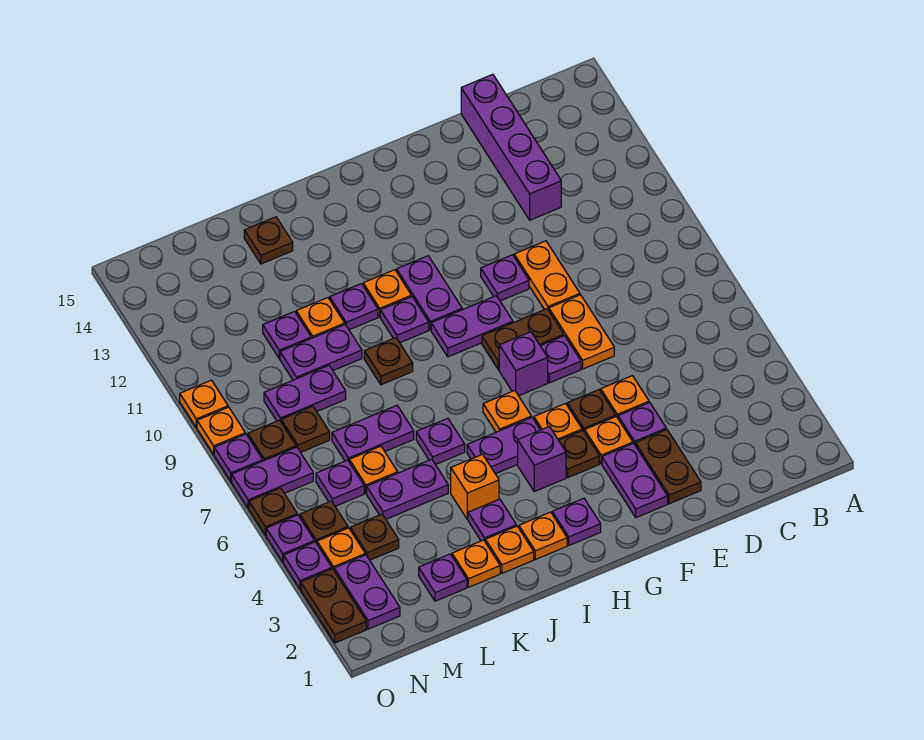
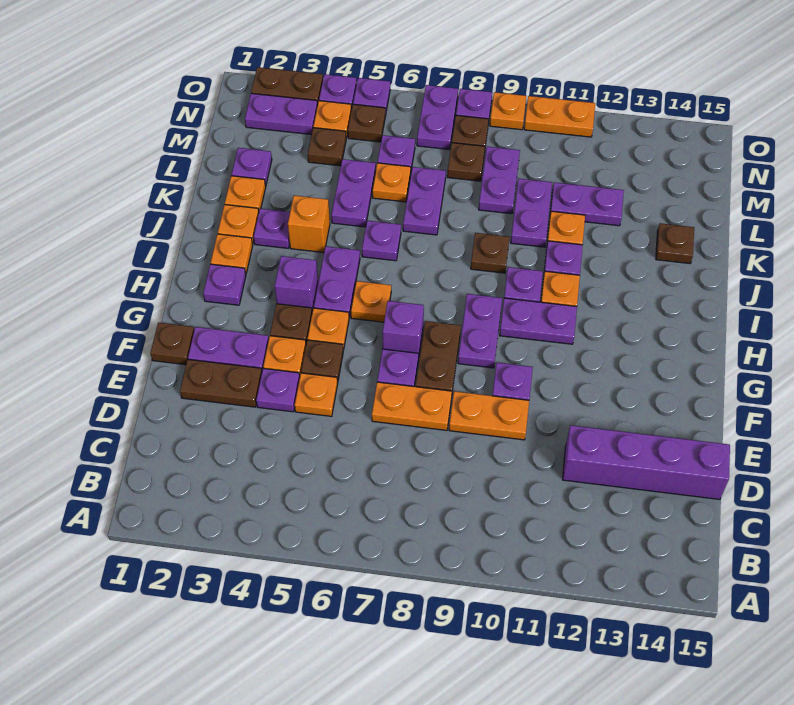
purple 1x1 plate [263,312,311,359] -> purple 1x2 plate [550,182,624,226]
brown 1x1 plate [249,488,297,535] -> brown 1x1 plate moved to [150,323,194,365]
orange 1x1 plate [180,380,228,427] -> orange 1x2 plate [524,96,595,137]

